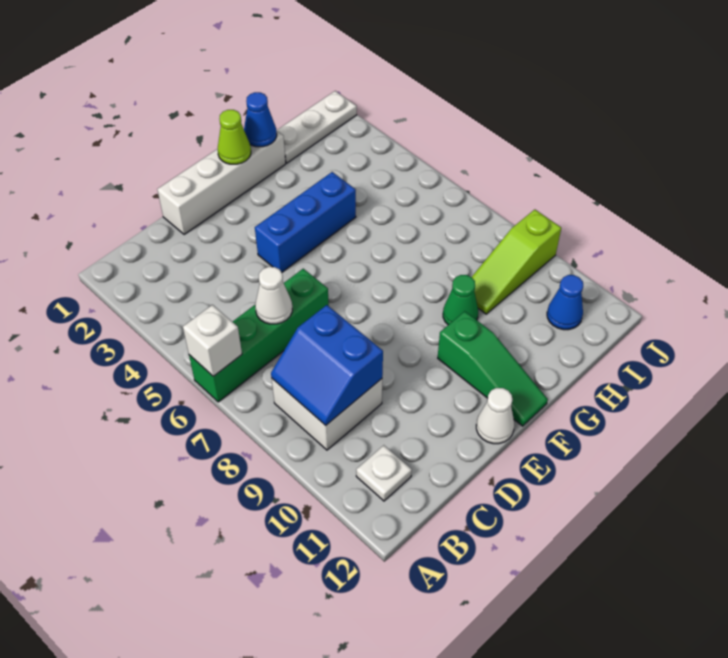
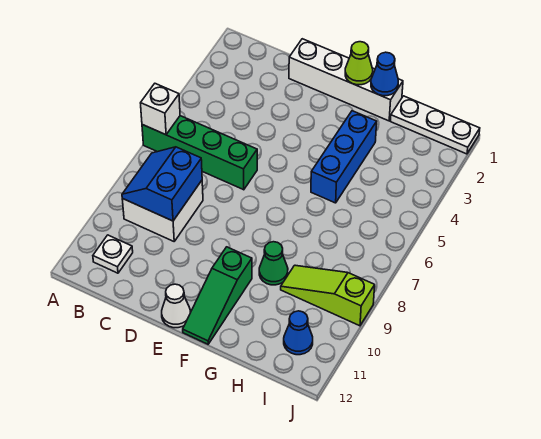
white 1x1 cone [255,267,292,324] -> none
blue 1x3 brick [255,172,356,272] -> blue 1x3 brick turned to [311,111,377,203]

